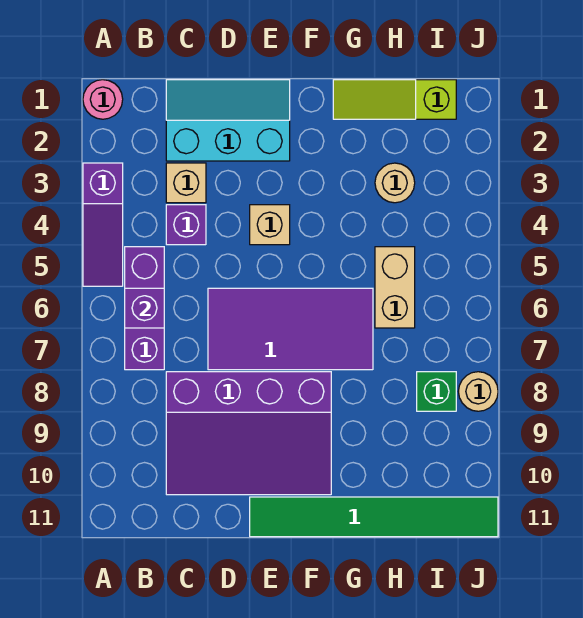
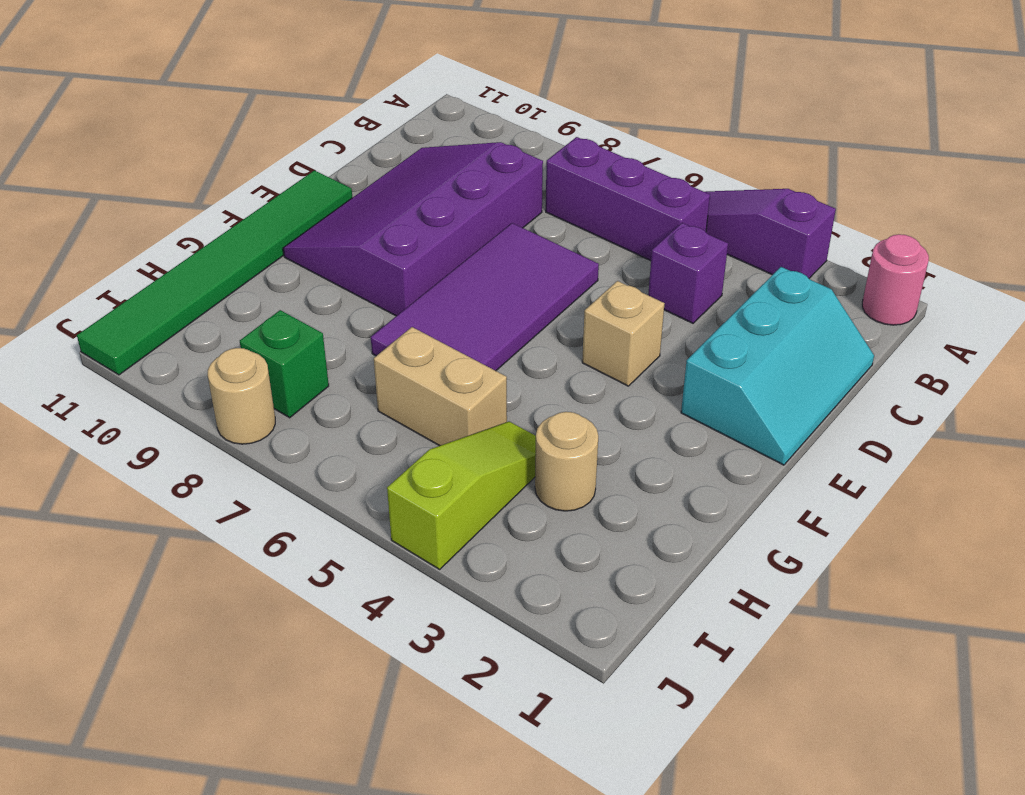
purple 1x1 brick [125,288,164,328] -> none
tan 1x1 brick [166,163,206,203] -> none
lime 1x3 slope [333,80,456,119] -> lime 1x3 slope moved to [387,421,536,569]

